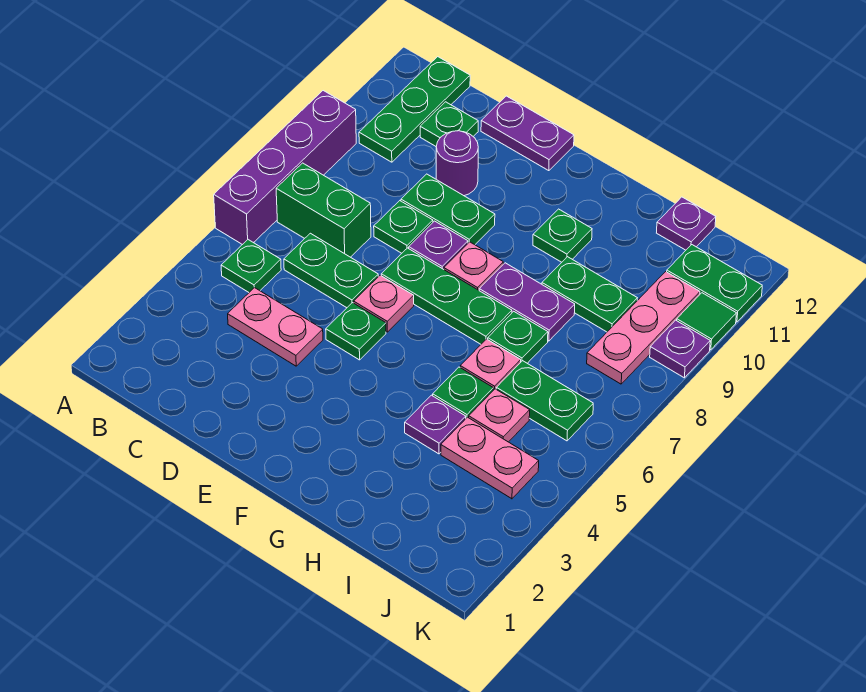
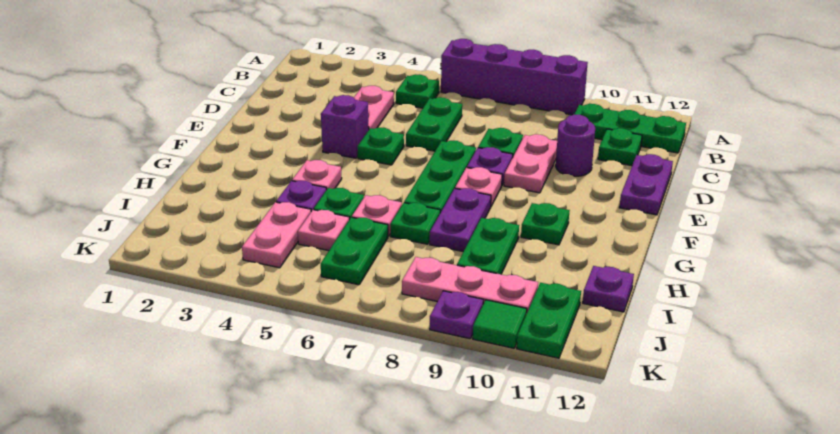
green 1x2 brick [276,163,371,257] -> none
green 1x2 plate [401,174,495,245] -> pink 1x2 plate [504,134,557,193]
none -> purple 1x1 brick [321,95,369,158]
pink 1x1 plate [354,275,414,332] -> pink 1x1 plate moved to [292,160,342,190]

